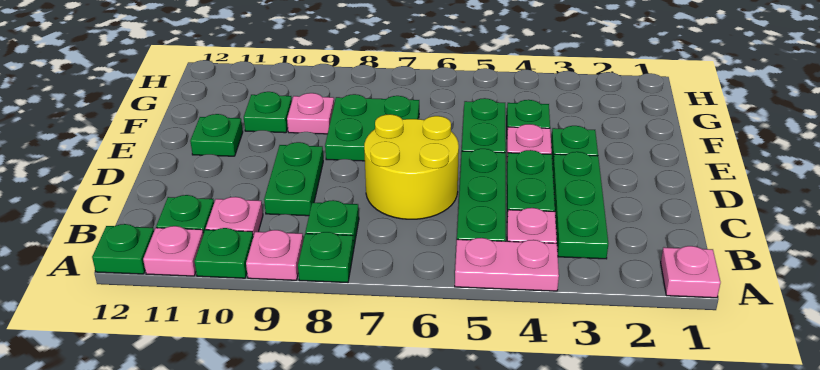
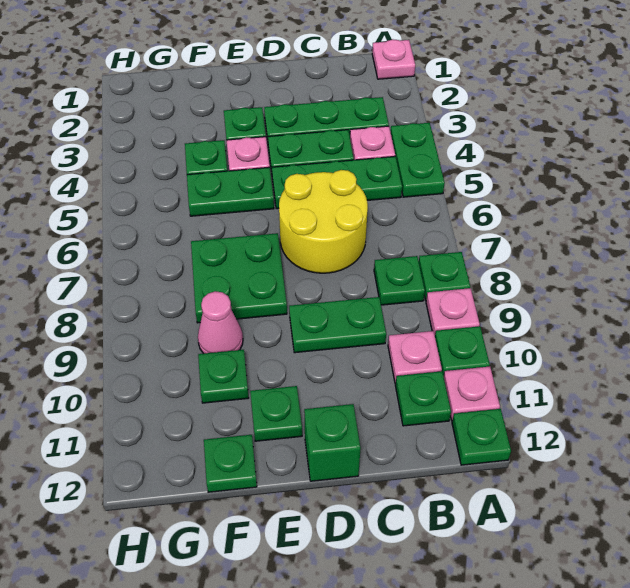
pink 1x2 plate [455,238,559,291] -> green 1x2 plate [391,123,445,197]
none -> green 1x1 brick [304,404,361,481]
pink 1x1 plate [287,93,334,134] -> pink 1x1 cone [198,291,243,354]
none -> green 1x1 plate [204,435,257,492]

